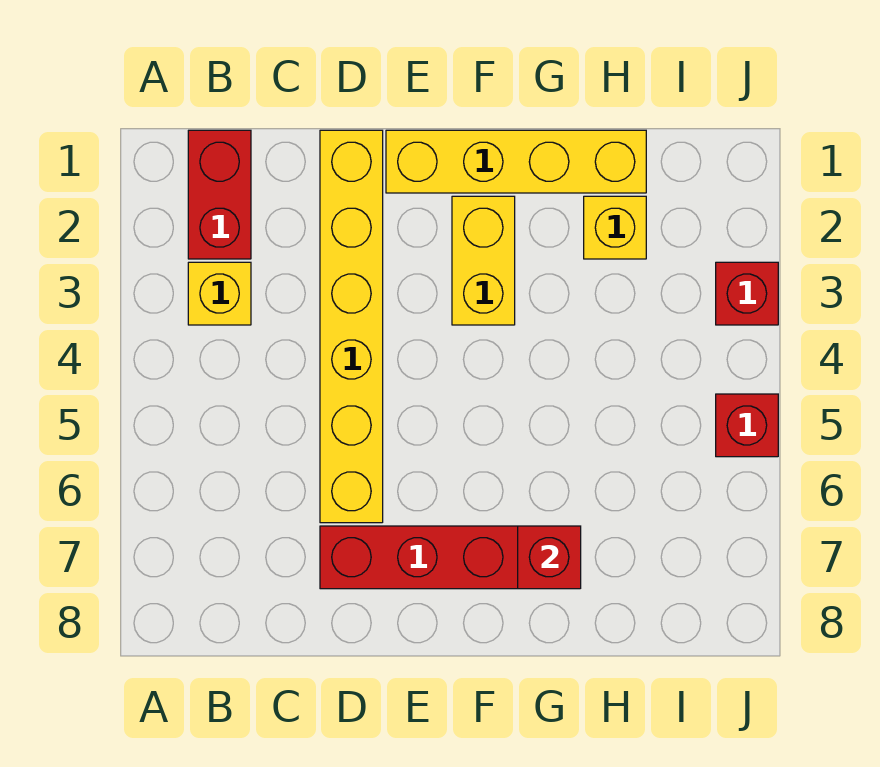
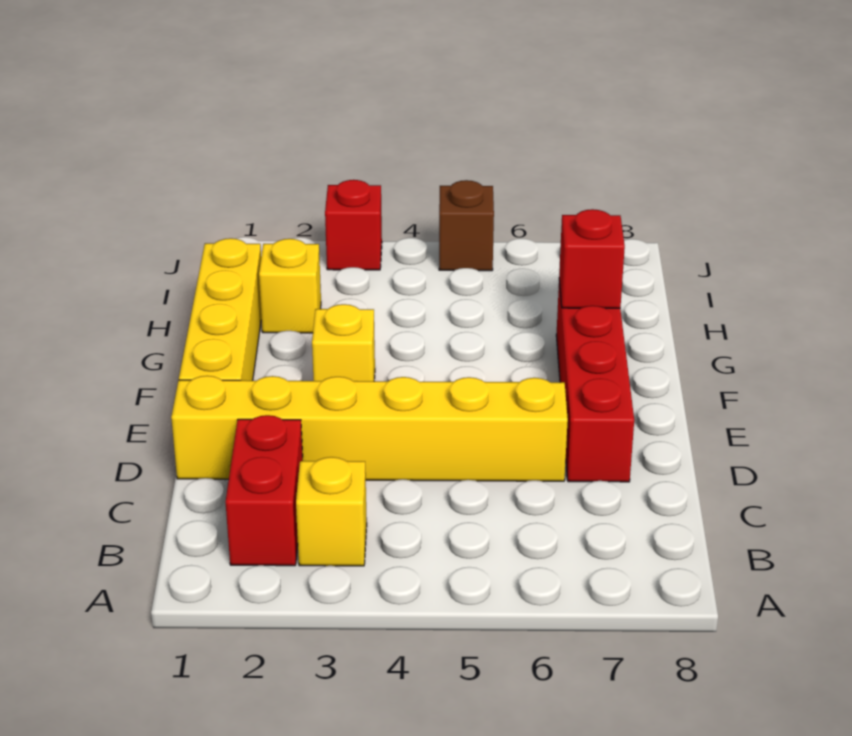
red 1x2 brick [188,130,251,259] -> red 1x2 brick turned to [226,415,303,566]
yellow 1x2 brick [452,196,515,325] -> yellow 1x1 brick [312,304,375,381]
red 1x1 brick [716,394,778,457] -> brown 1x1 brick [439,180,494,271]

